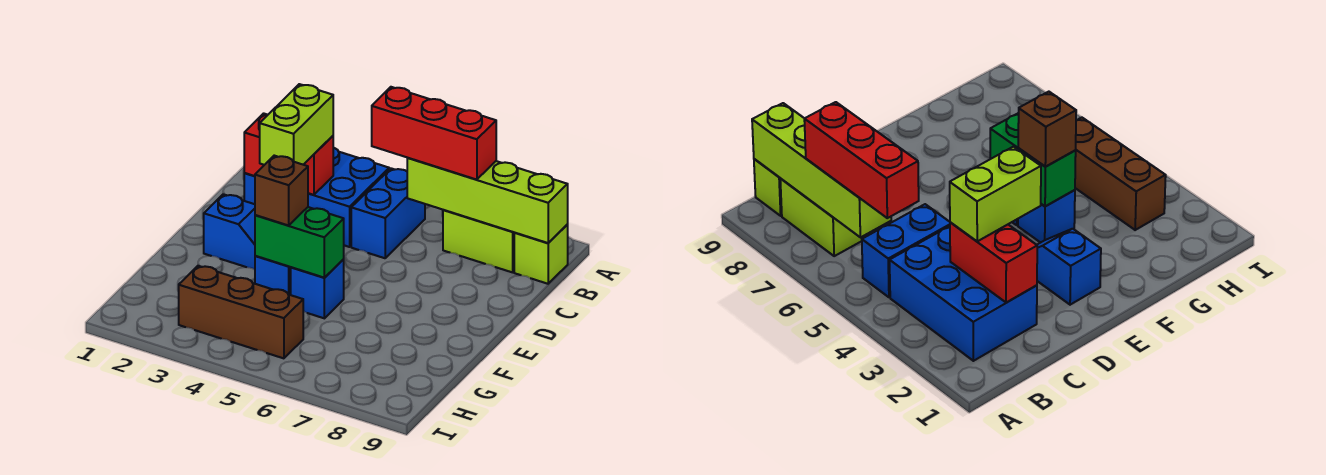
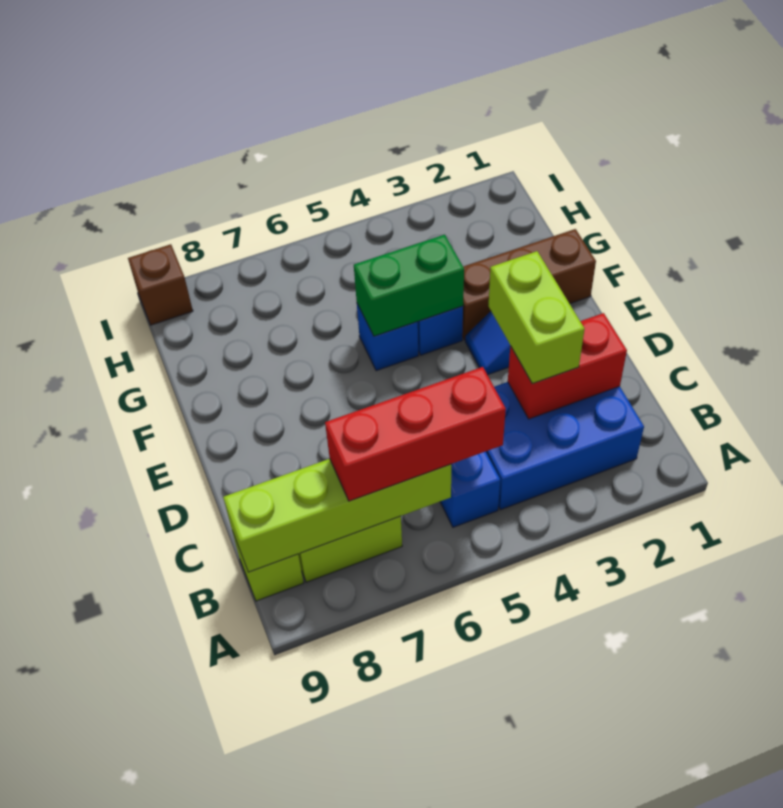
brown 1x1 brick [255,156,308,225] -> brown 1x1 brick moved to [128,244,193,325]
brown 1x3 brick [179,266,303,358] -> brown 1x3 brick moved to [462,229,596,340]

